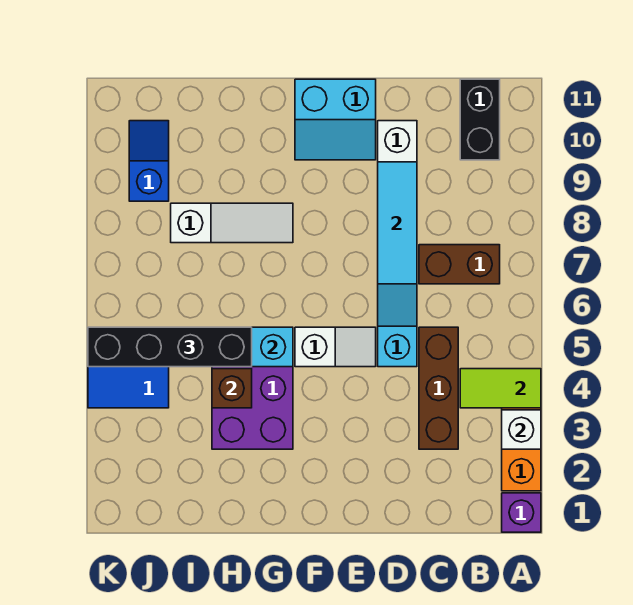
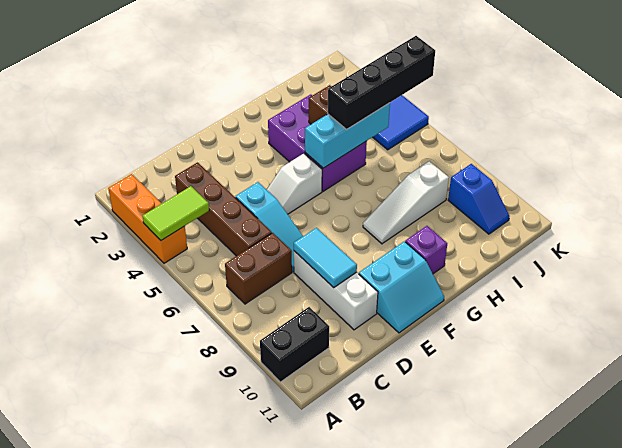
purple 1x1 brick [502,493,541,532] -> purple 1x1 brick moved to [405,226,447,274]
white 1x1 brick [502,410,541,449] -> none
black 1x2 brick [460,79,500,160] -> black 1x2 brick turned to [260,307,329,382]
brown 1x3 brick [419,327,458,449] -> brown 1x4 brick [175,162,272,256]
cyan 1x3 tile [378,162,417,284] -> cyan 1x2 tile [294,228,357,288]
cyan 2x2 slope [295,79,376,160] -> cyan 2x2 slope turned to [359,241,444,333]

